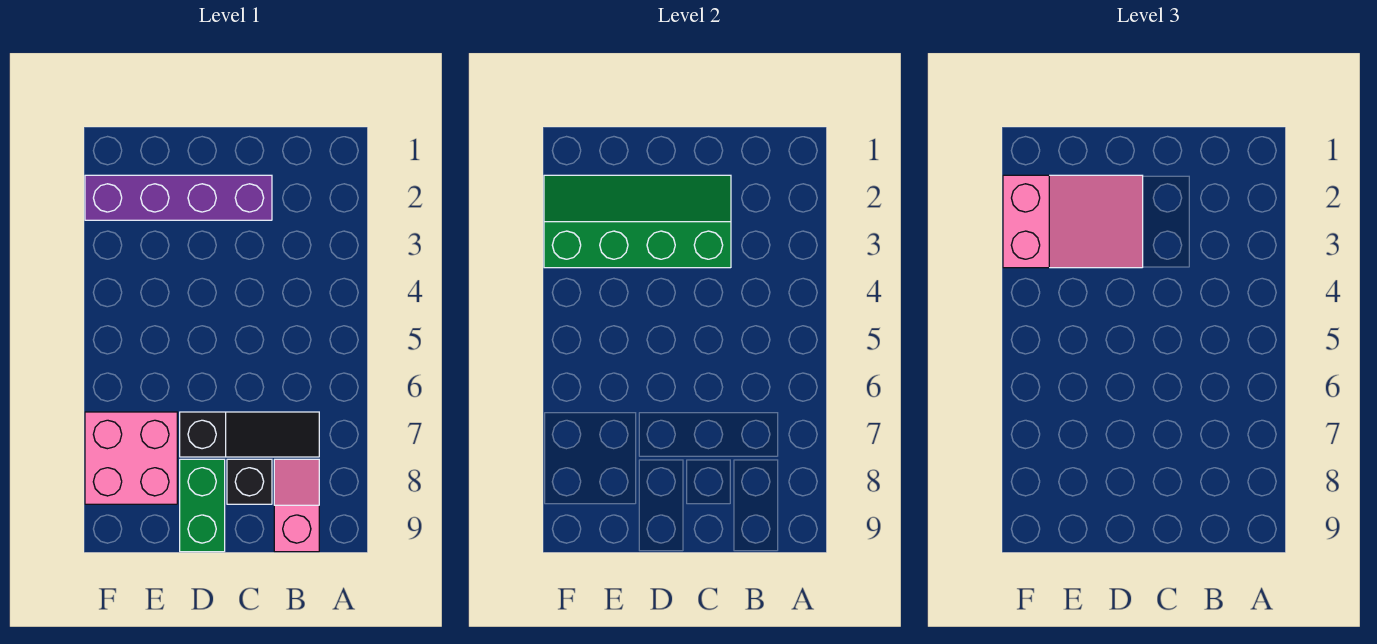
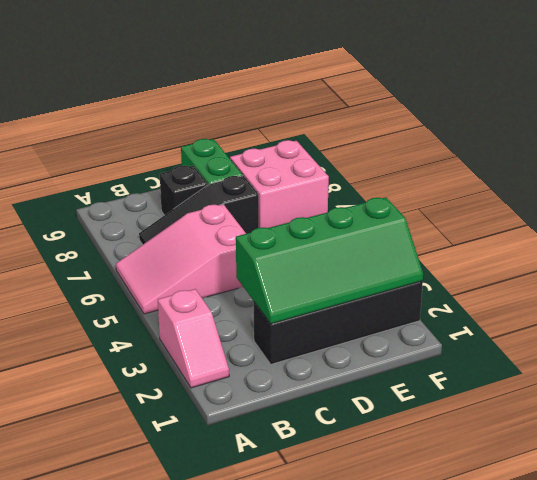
pink 1x2 slope [274,459,319,552] -> pink 1x2 slope moved to [158,289,229,388]
purple 1x4 brick [85,175,272,220] -> black 1x4 brick [254,281,423,364]
pink 2x3 slope [1003,175,1143,268] -> pink 2x3 slope moved to [116,204,246,314]

